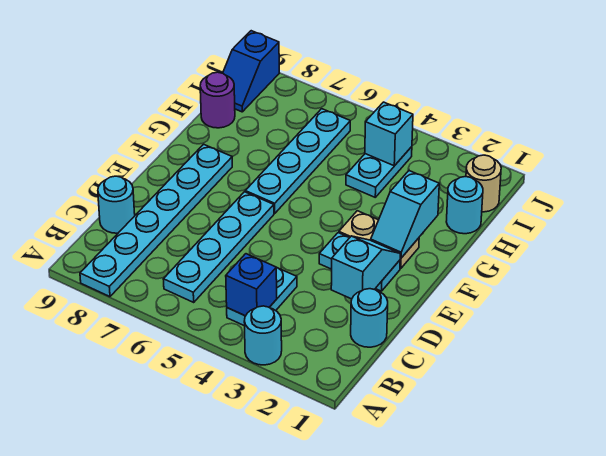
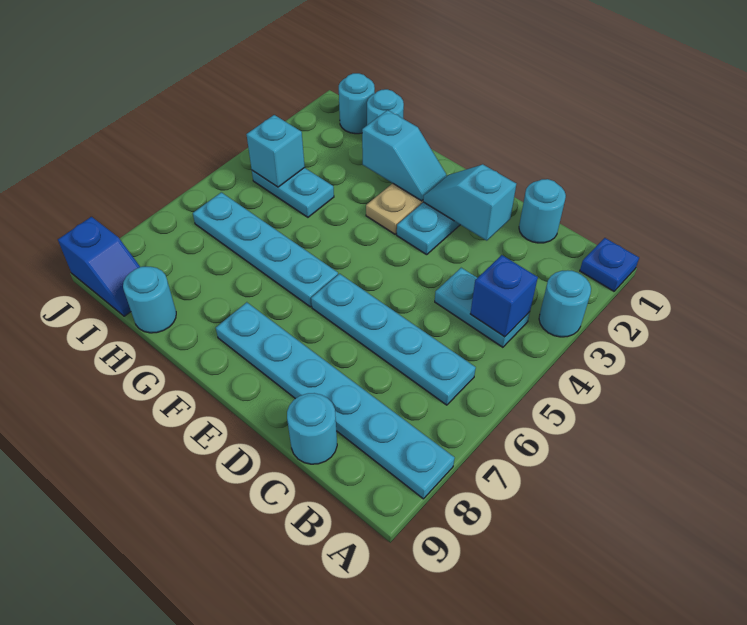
none -> blue 1x1 plate [580,238,639,291]
purple 1x1 round brick [200,72,235,128] -> cyan 1x1 round brick [123,267,176,333]
tan 1x1 round brick [466,155,501,212] -> cyan 1x1 round brick [339,73,375,134]

